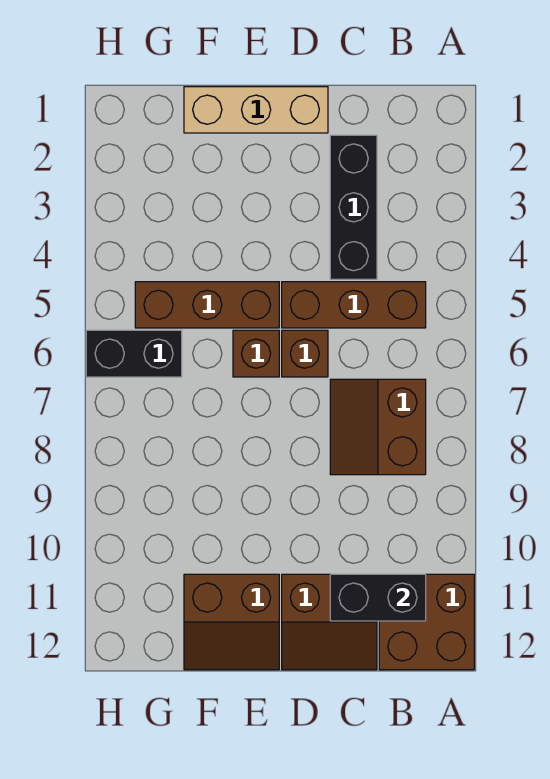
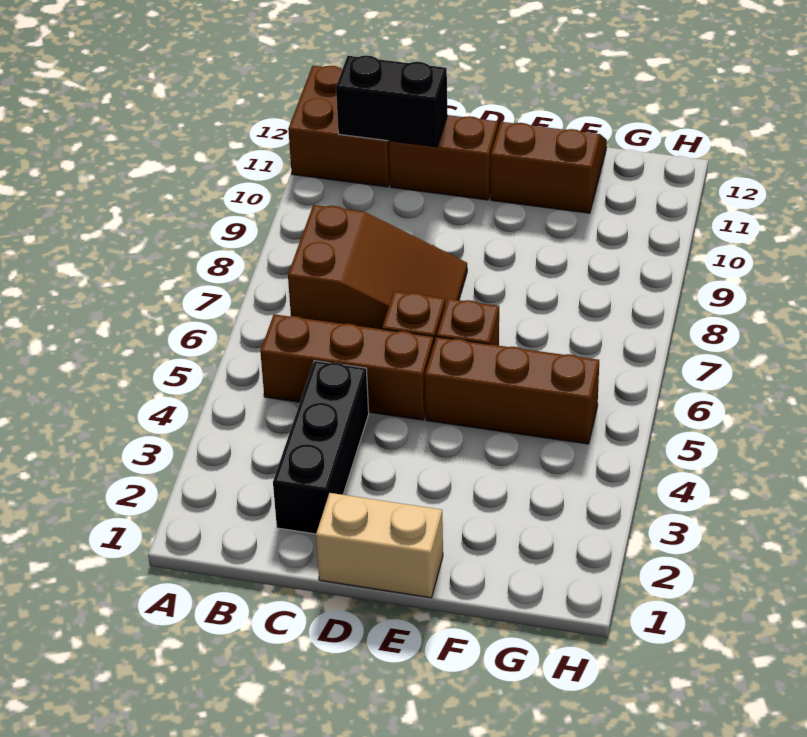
brown 2x2 slope [330,379,426,475] -> brown 2x3 slope [288,205,467,329]
tan 1x3 brick [184,87,328,133] -> tan 1x2 brick [316,493,443,598]
black 1x2 brick [86,330,182,377] -> none

